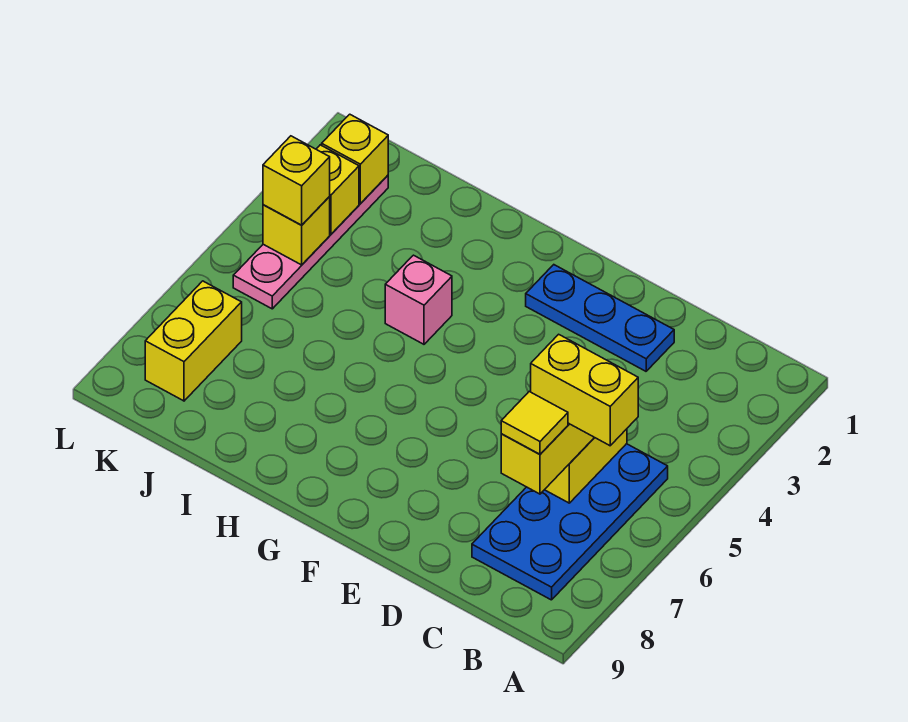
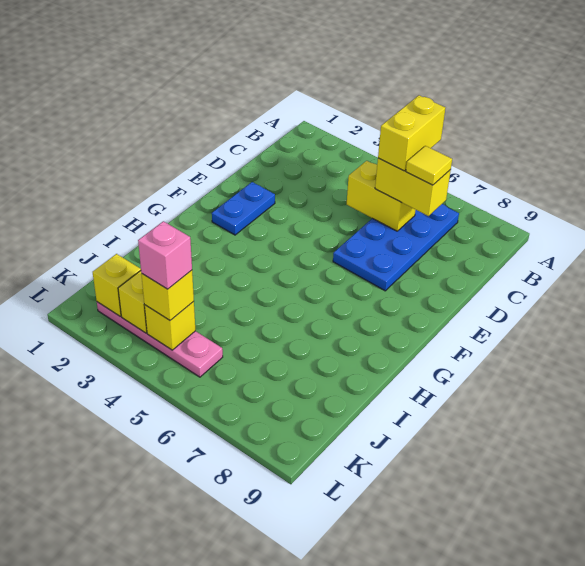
blue 2x4 plate [472,444,668,600] -> blue 2x4 plate turned to [333,204,459,291]
blue 1x3 plate [526,265,674,371] -> blue 1x2 plate [212,182,275,235]
pink 1x1 brick [385,255,452,344] -> pink 1x1 brick moved to [138,221,192,289]
yellow 1x2 brick [145,281,242,401] -> none

